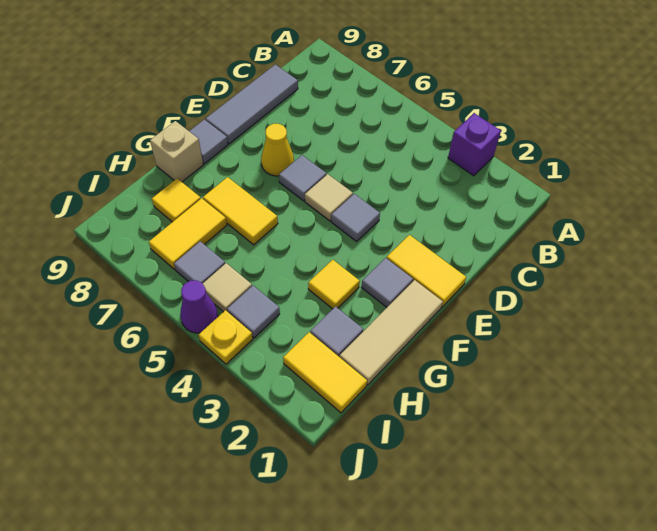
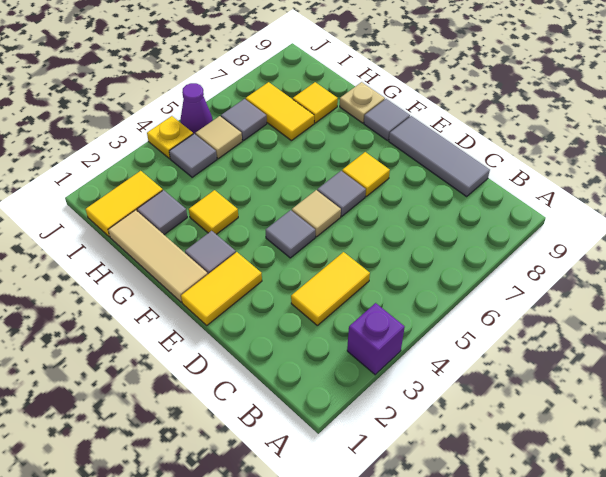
yellow 1x1 cone [261,124,294,176] -> yellow 1x1 tile [342,152,390,196]
yellow 1x2 tile [203,177,278,245] -> yellow 1x2 tile moved to [291,252,370,325]
tan 1x1 brick [150,121,203,182] -> tan 1x1 plate [340,82,385,123]

